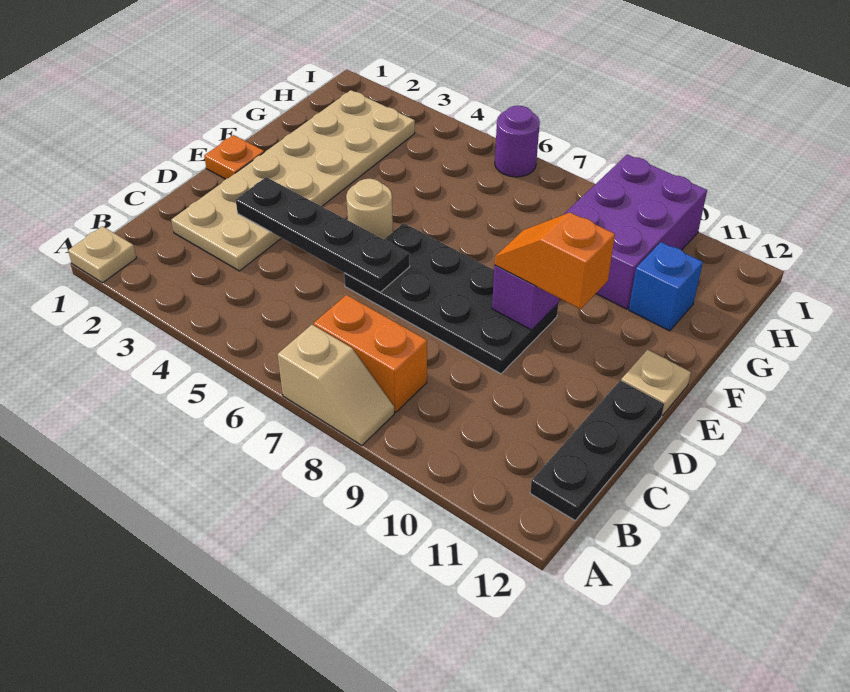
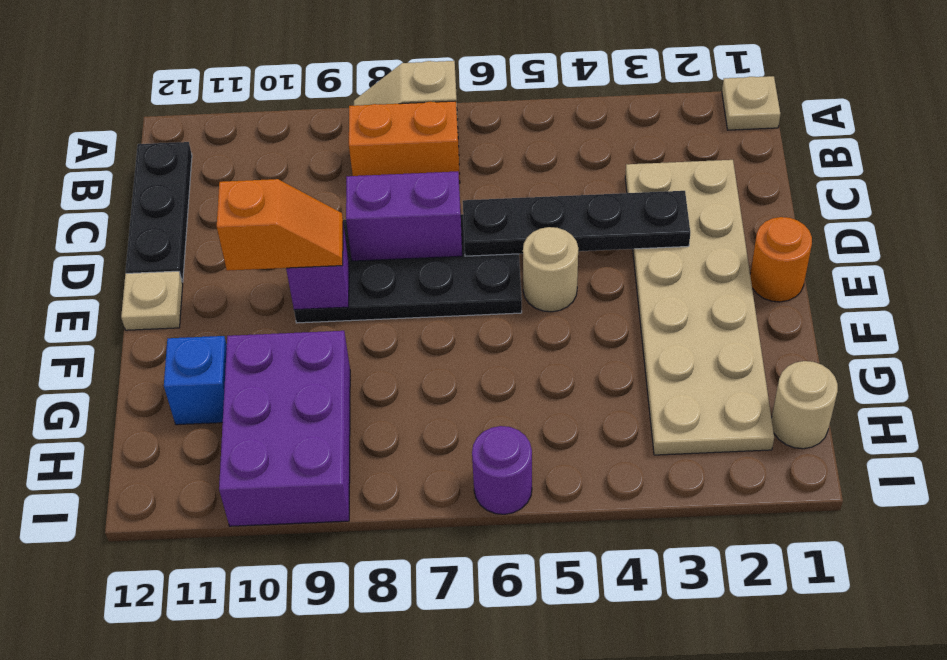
none -> purple 1x2 brick [346,171,462,261]
orange 1x1 plate [204,135,264,179] -> orange 1x1 round brick [750,217,812,302]
none -> tan 1x1 round brick [772,361,838,449]

